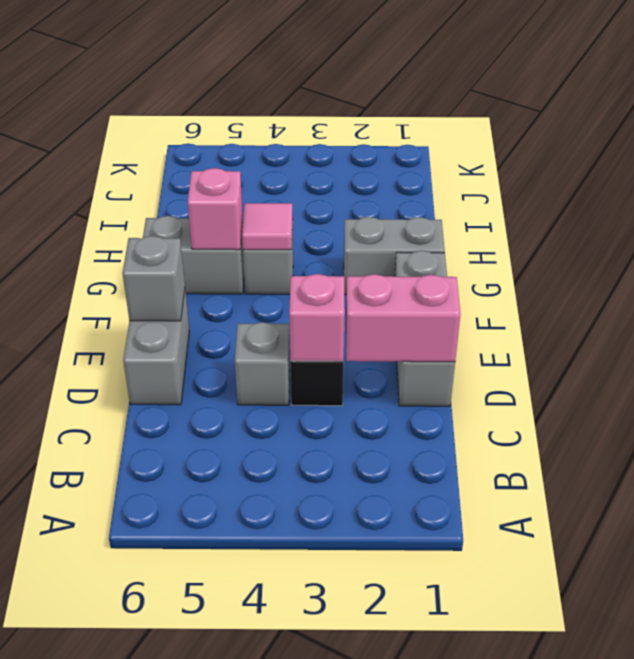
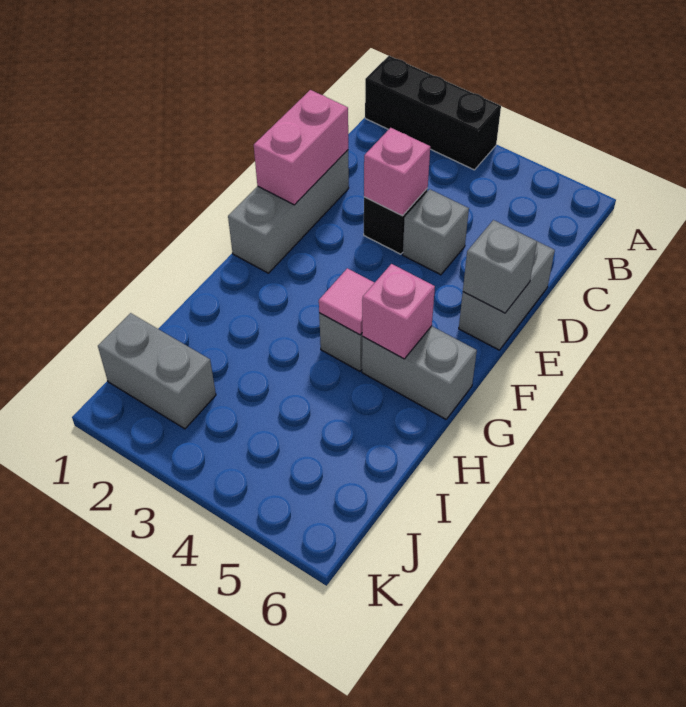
none -> black 1x3 brick [365,56,501,170]
pink 1x2 brick [346,274,460,362] -> pink 1x2 brick turned to [254,90,348,205]
grey 1x2 brick [344,217,445,295] -> grey 1x2 brick moved to [98,313,216,429]

